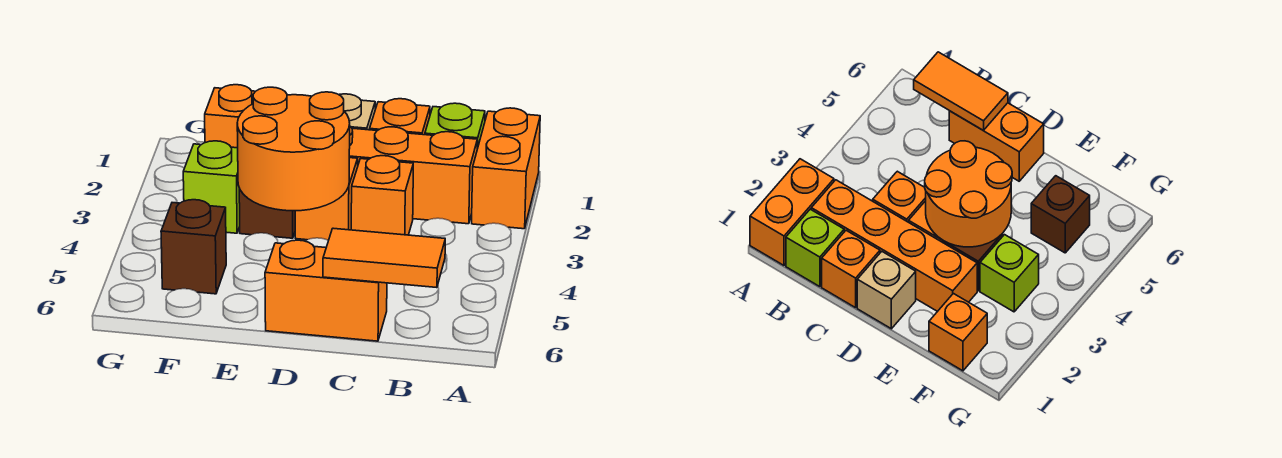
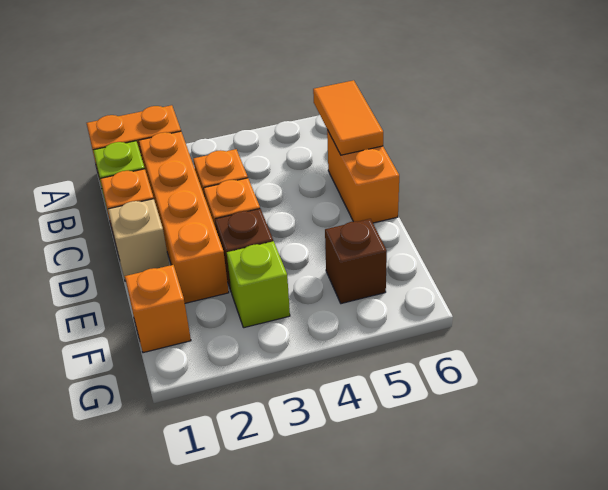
orange 2x2 round brick [237,87,350,211] -> none

